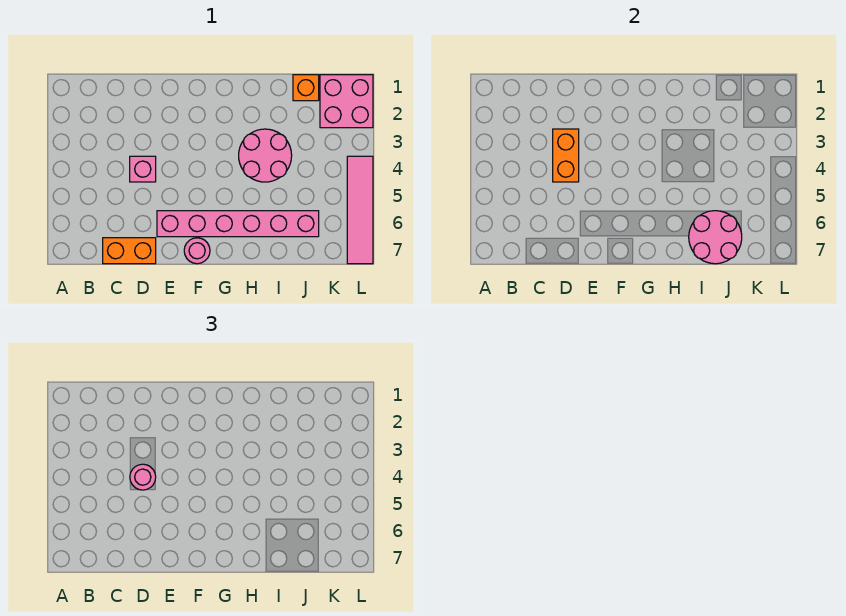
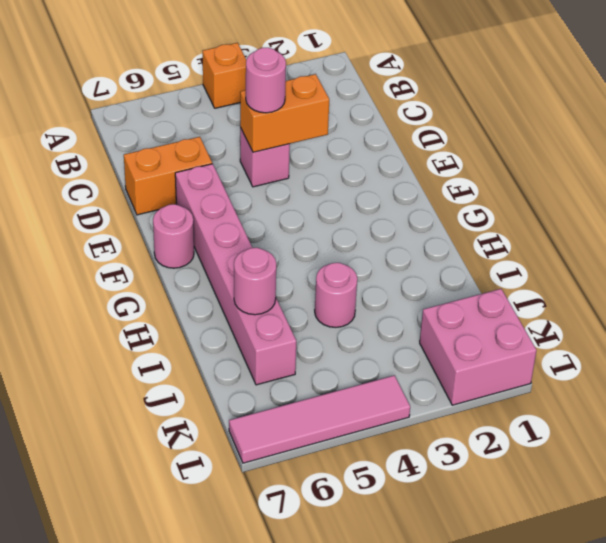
orange 1x2 brick [103,238,156,264] -> orange 1x2 brick turned to [124,137,212,215]
pink 2x2 round brick [239,129,292,182] -> pink 1x1 round brick [315,263,357,327]
pink 2x2 round brick [689,211,742,264] -> pink 1x1 round brick [234,248,276,315]
orange 1x1 brick [293,75,319,101] -> orange 1x1 brick moved to [203,43,246,108]

